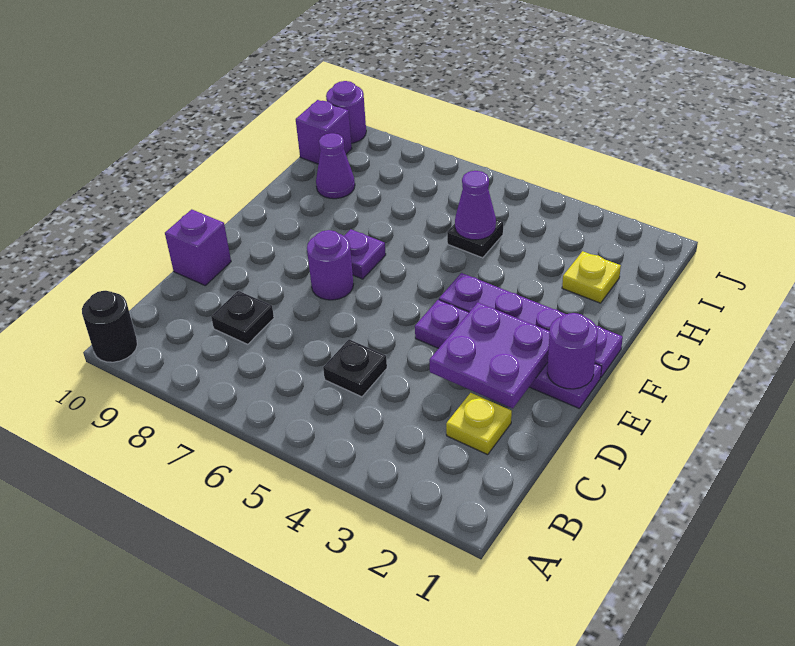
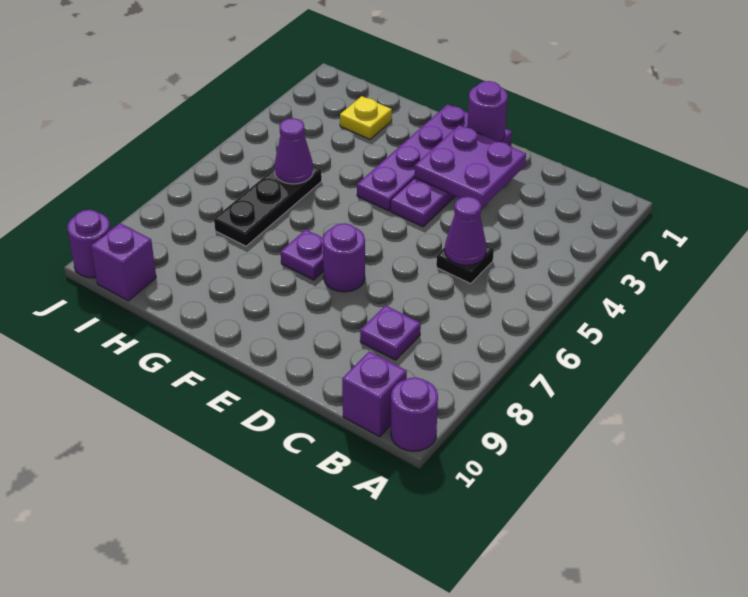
black 1x1 round brick [82,291,137,362] -> purple 1x1 round brick [391,377,438,451]
yellow 1x1 plate [446,393,512,455] -> none
black 1x1 plate [211,291,274,344] -> purple 1x1 plate [360,305,421,360]
purple 1x1 brick [165,209,231,285] -> purple 1x1 brick moved to [342,351,407,437]
black 1x1 plate [447,219,503,258] -> black 1x3 plate [214,166,322,246]
purple 1x1 cone [316,133,355,199] -> purple 1x1 cone moved to [445,197,486,265]

